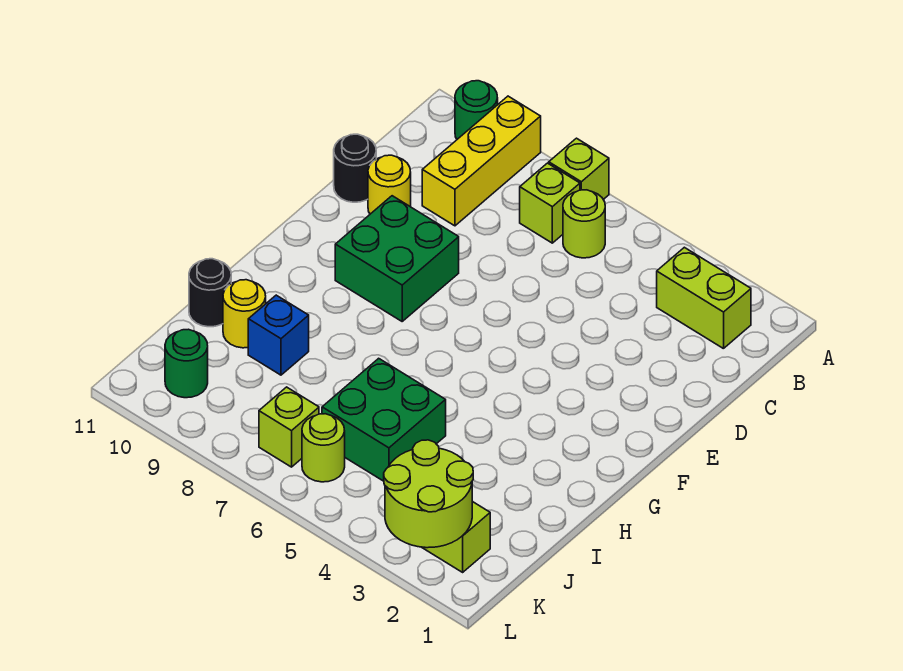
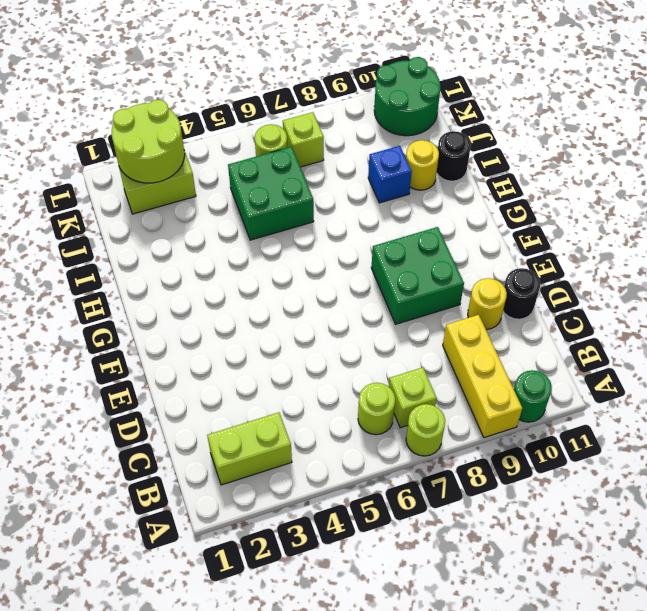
lime 1x1 brick [549,138,609,199] -> lime 1x1 round brick [406,404,445,456]
green 1x1 round brick [165,329,208,398] -> green 2x2 round brick [374,57,440,136]

